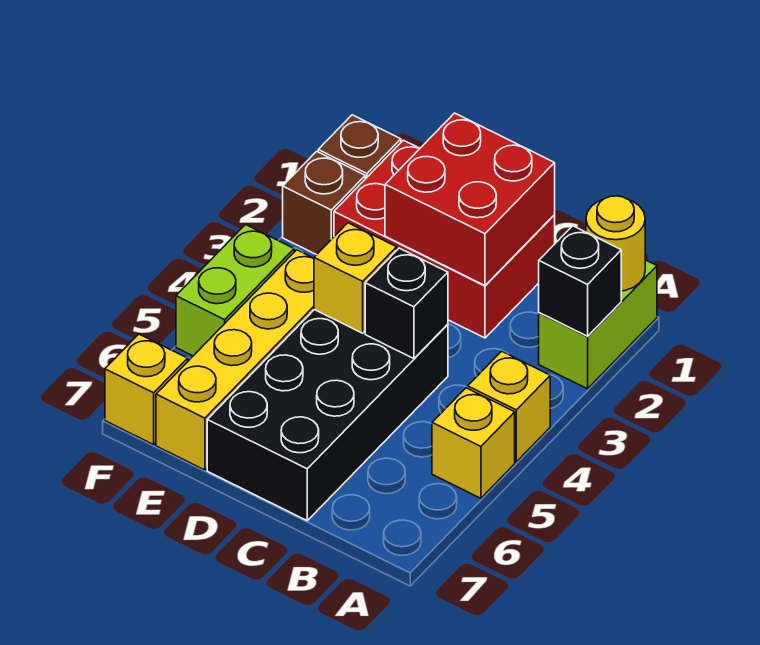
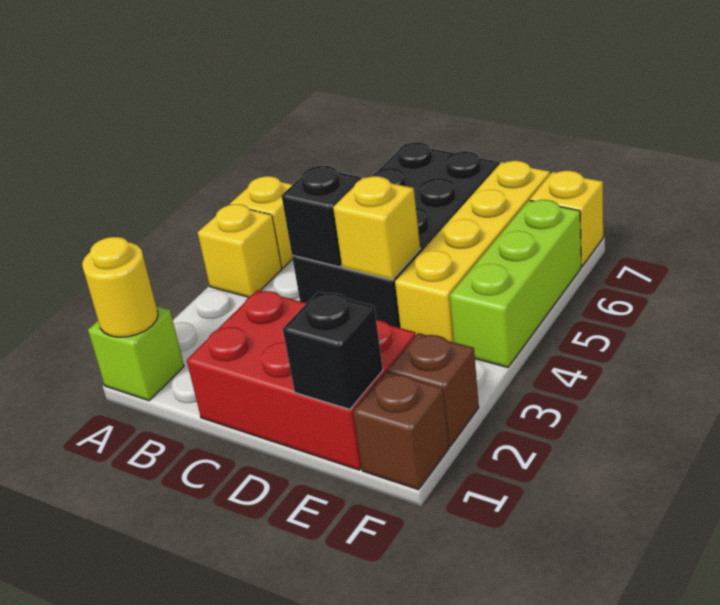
lime 1x2 brick [539,260,657,389] -> lime 1x1 brick [88,306,184,401]
black 1x1 brick [539,226,621,336] -> black 1x1 brick moved to [283,291,383,409]
red 2x2 brick [385,113,555,285] -> none
lime 1x2 brick [176,225,294,356] -> lime 1x3 brick [450,200,581,367]

